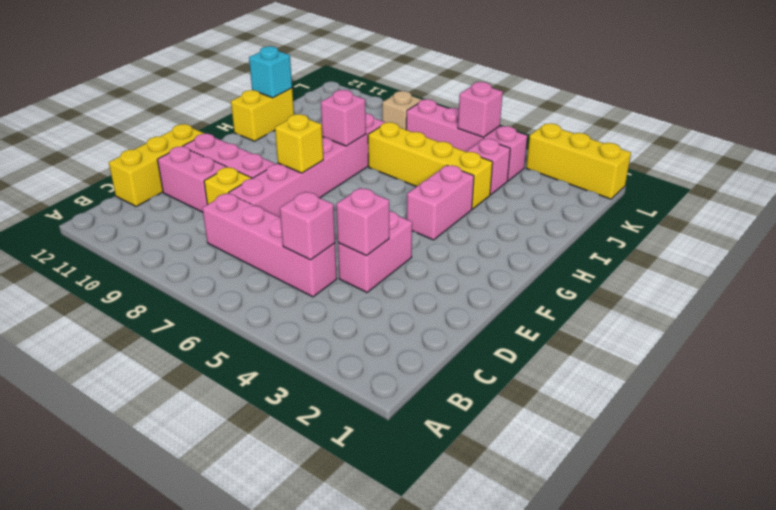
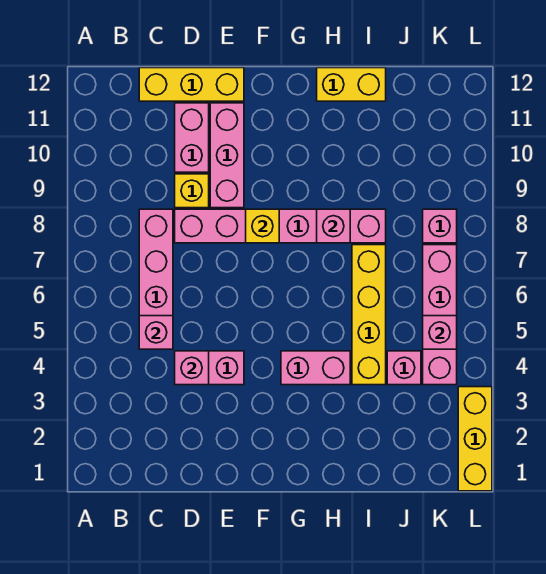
cyan 1x1 brick [249,46,292,98] -> none
tan 1x1 brick [382,91,422,130] -> pink 1x1 brick [423,209,457,243]

